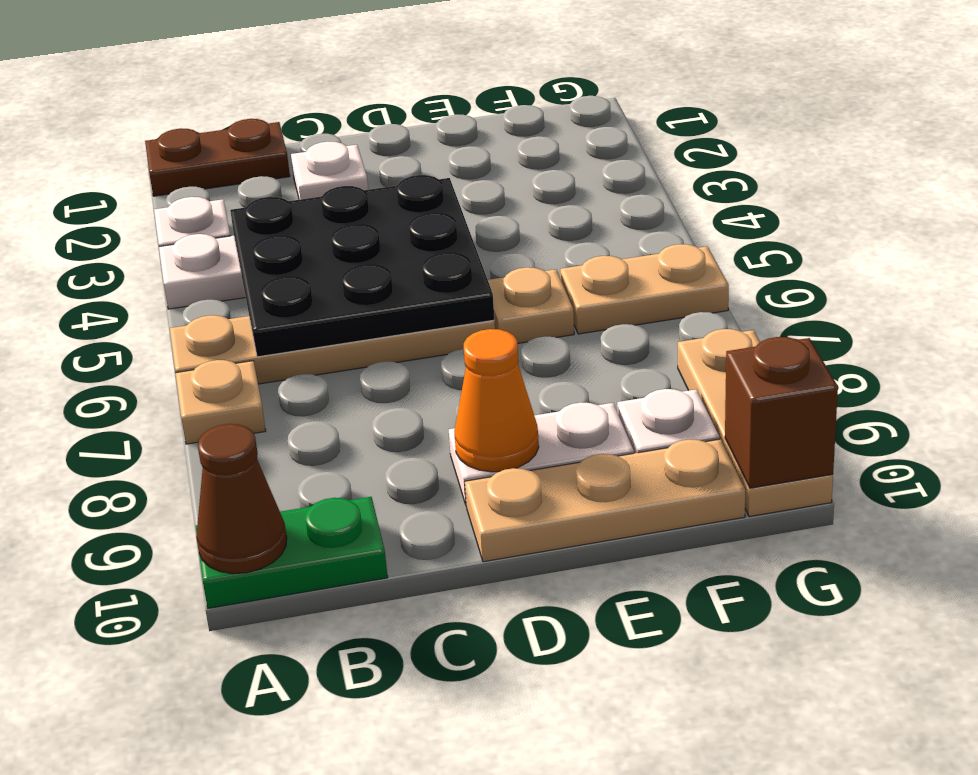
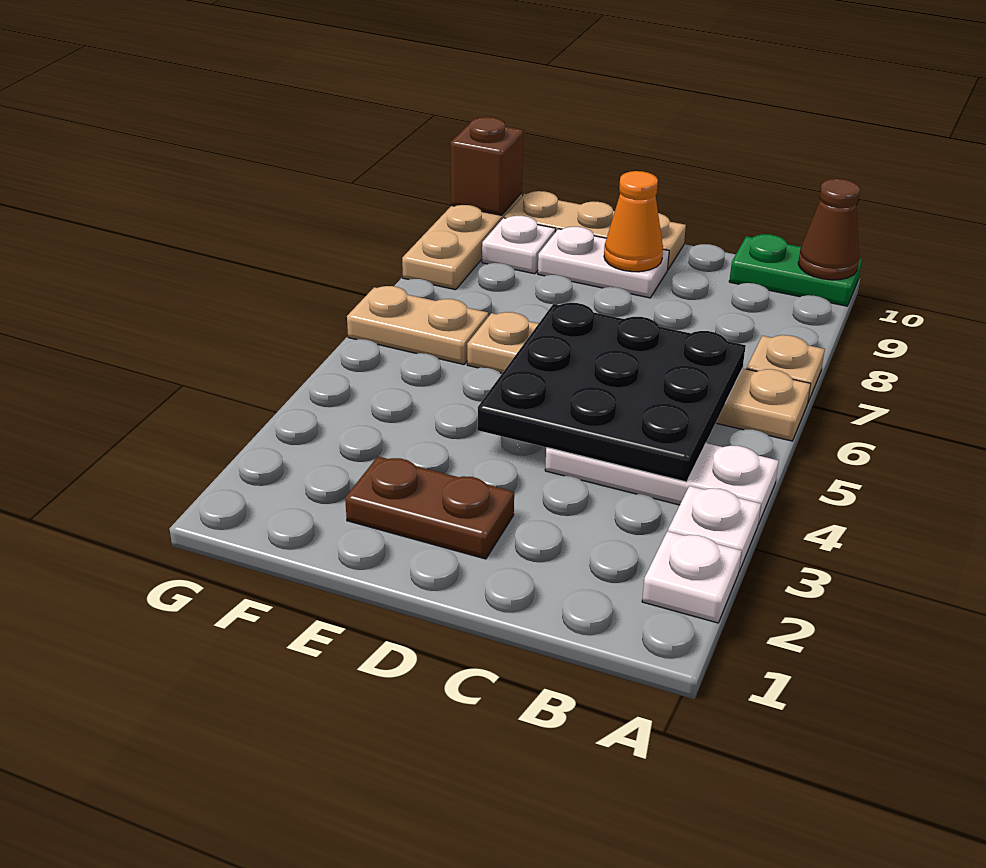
brown 1x2 plate [145,119,290,196] -> brown 1x2 plate moved to [345,456,514,559]
white 1x1 plate [291,142,368,200] -> white 1x1 plate moved to [642,531,742,623]

